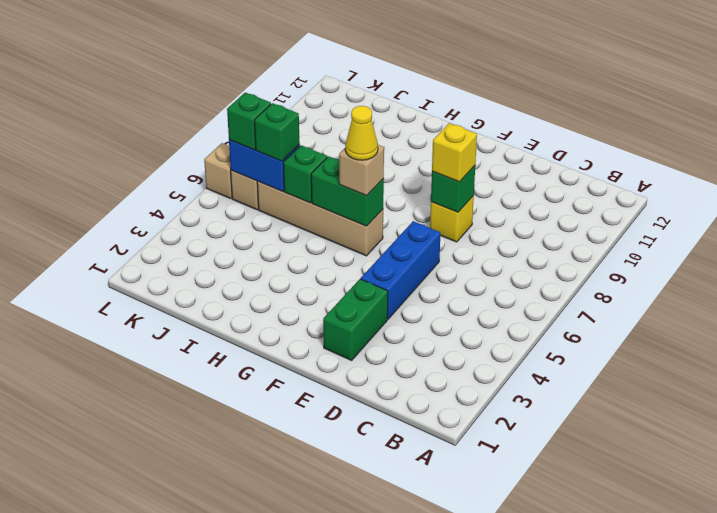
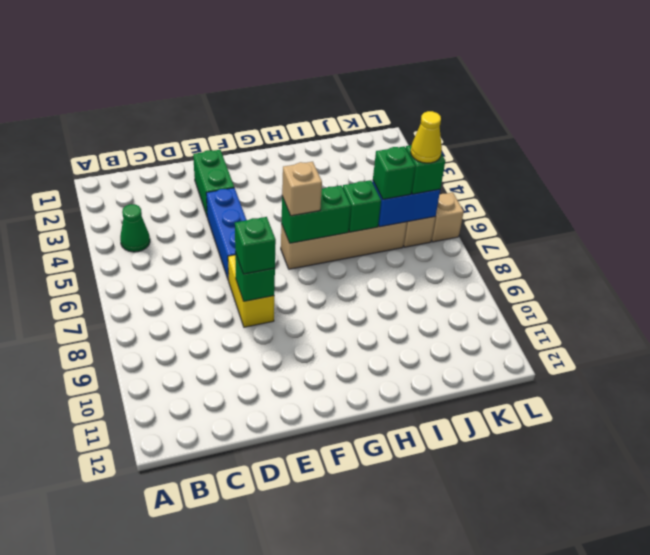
none -> green 1x1 cone [120,204,150,252]
yellow 1x1 brick [430,196,474,242] -> yellow 1x2 brick [228,255,274,327]
yellow 1x1 brick [432,123,477,182] -> green 1x1 brick [235,217,276,274]
yellow 1x1 cone [345,106,378,160] -> yellow 1x1 cone moved to [411,111,442,163]

